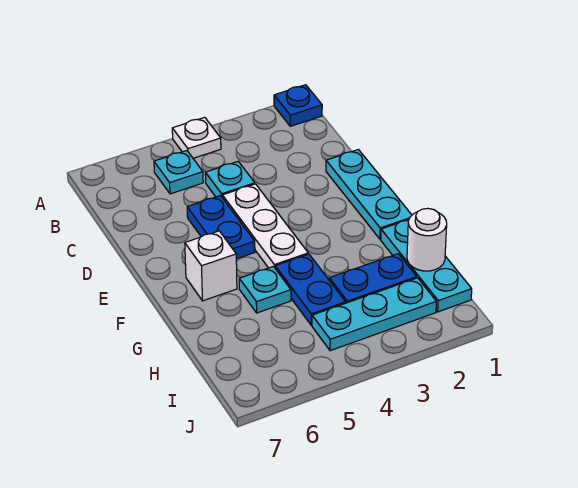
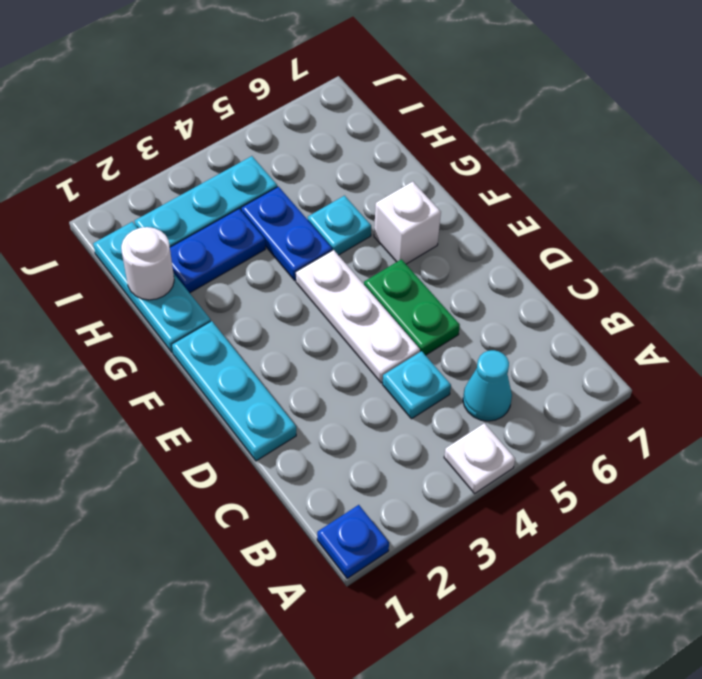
cyan 1x1 plate [154,151,203,194] -> cyan 1x1 cone [463,350,512,421]
blue 1x2 plate [187,196,255,259] -> green 1x2 plate [364,259,460,355]

